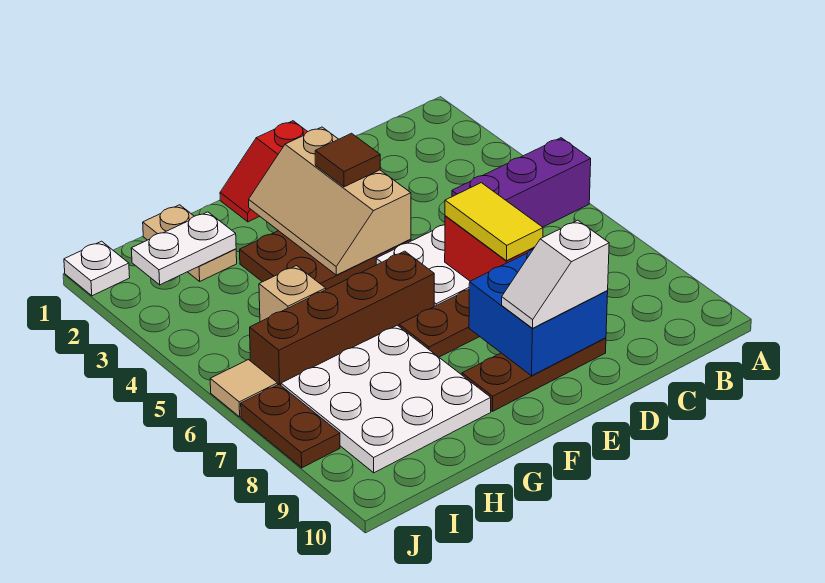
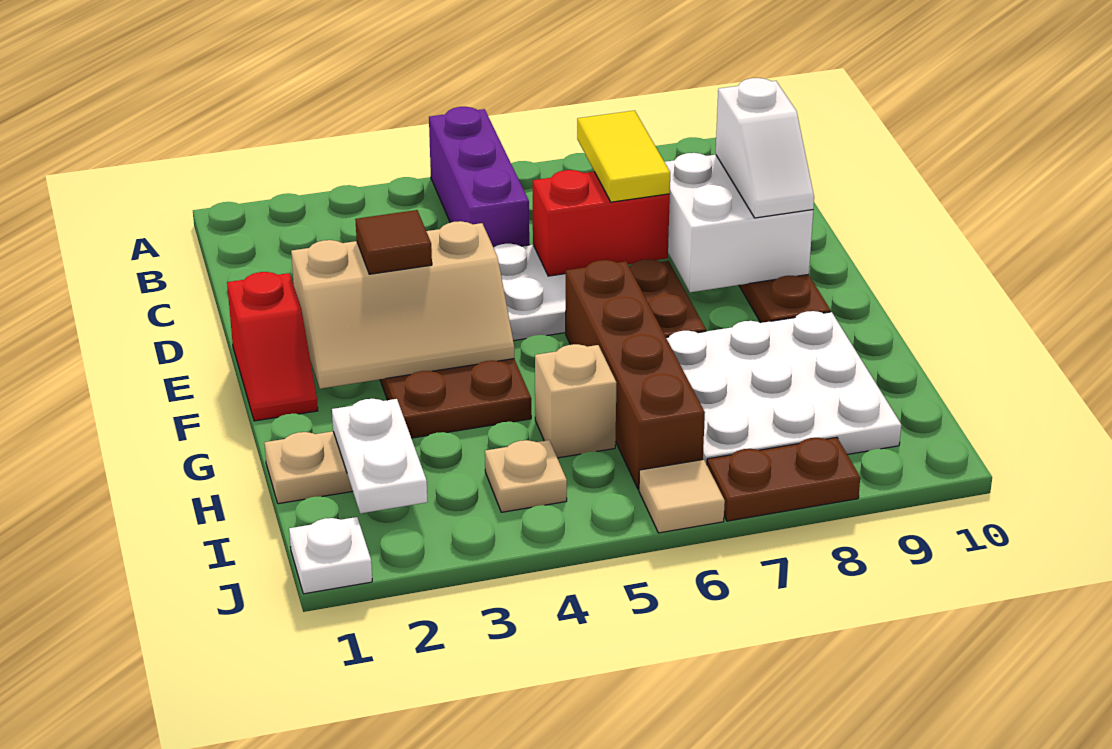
yellow 1x2 tile [445,183,543,261] -> yellow 1x2 tile turned to [577,111,670,202]
blue 2x2 brick [469,249,608,376] -> white 2x2 brick [665,153,813,292]
none -> tan 1x1 plate [485,440,567,512]

